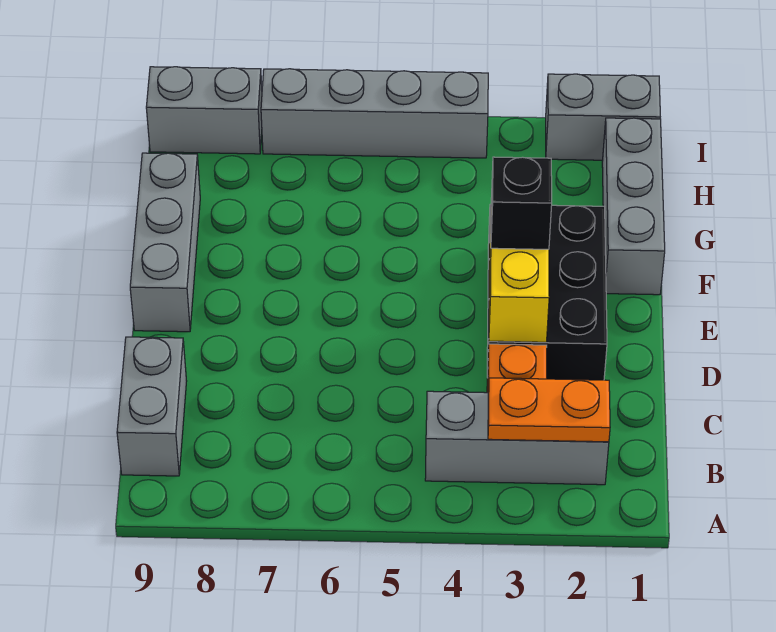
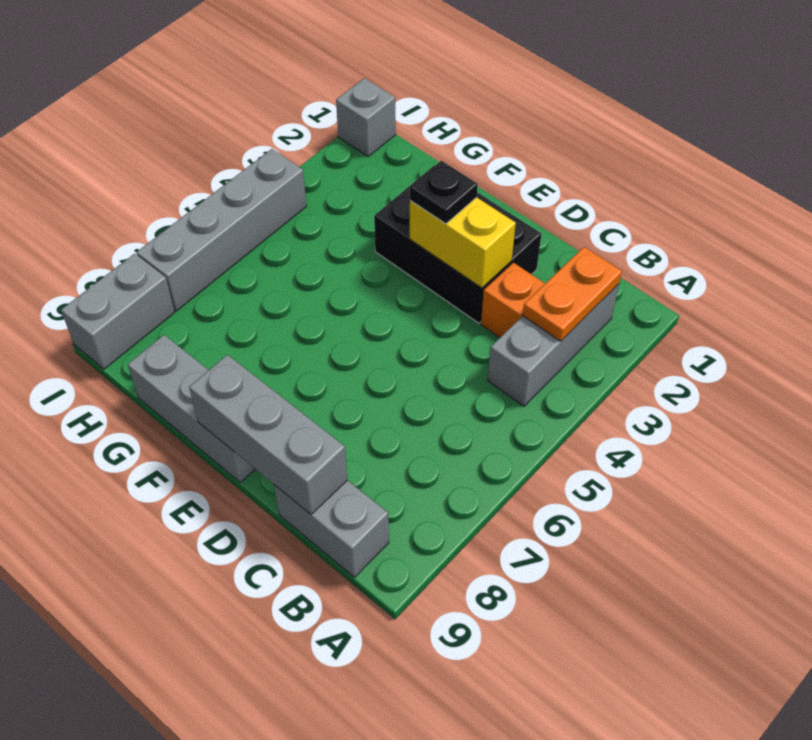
black 1x1 brick [491,157,552,249] -> black 1x1 plate [410,161,478,224]
grey 1x3 brick [602,118,665,295] -> grey 1x3 brick moved to [189,355,347,514]
grey 1x2 brick [546,74,660,160] -> grey 1x1 brick [336,78,396,156]

